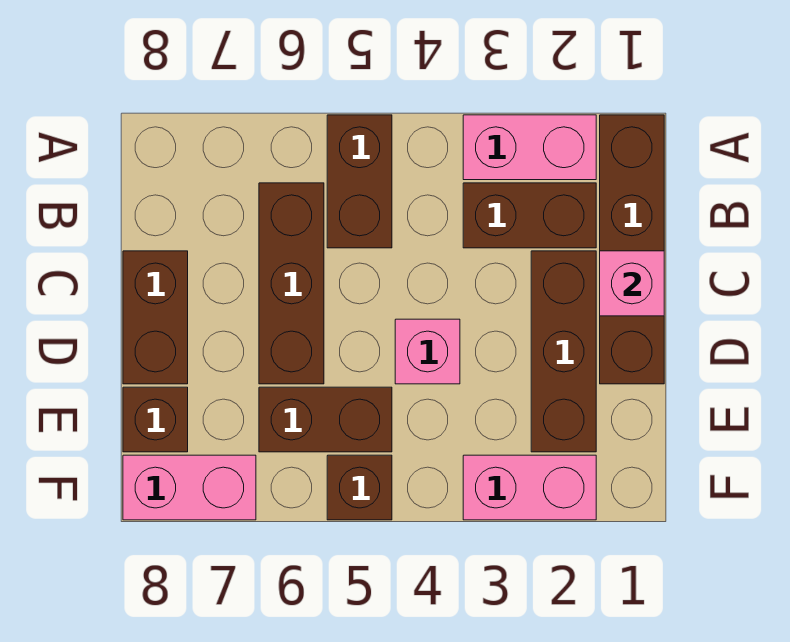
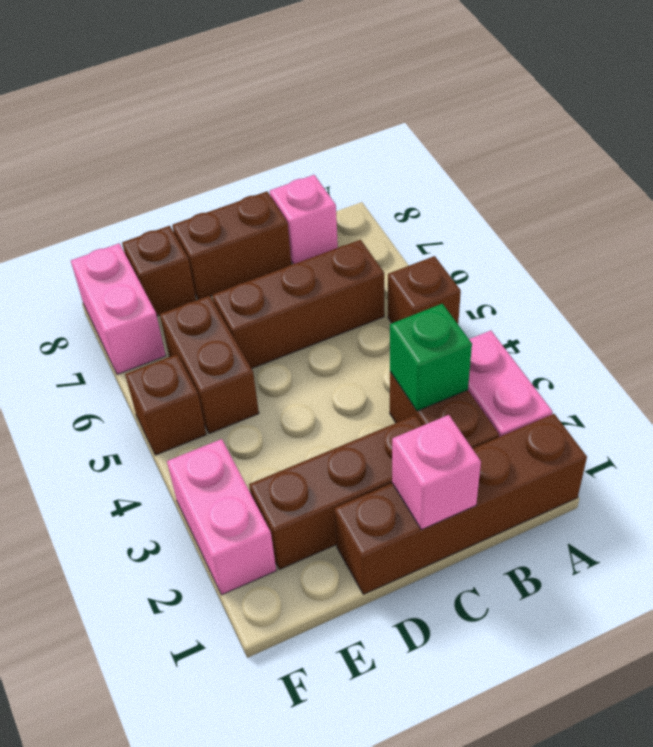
brown 1x2 brick [327,115,392,248] -> brown 1x1 brick [388,256,461,324]
none -> green 1x1 brick [390,304,472,411]
pink 1x1 brick [395,319,460,384] -> pink 1x1 brick moved to [270,175,338,264]

